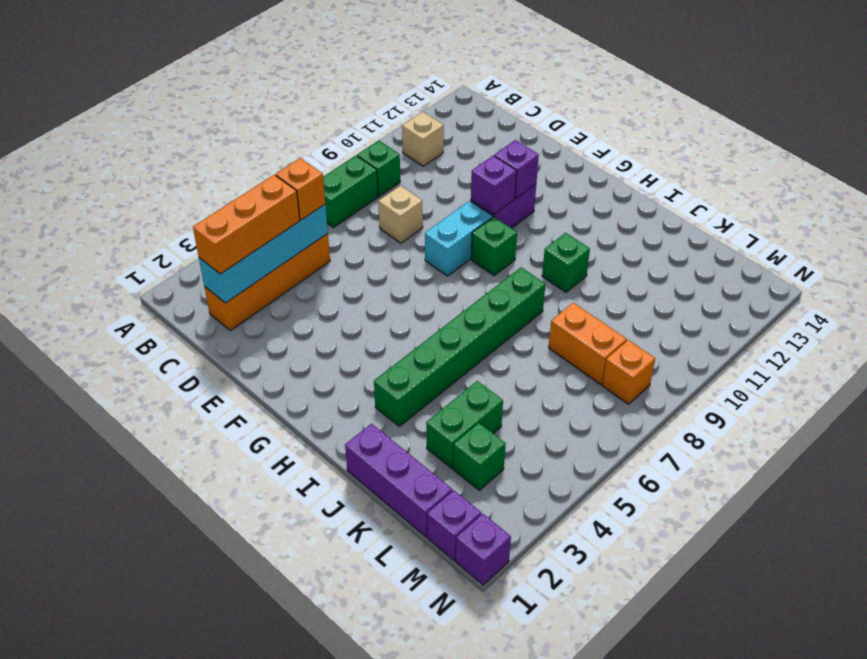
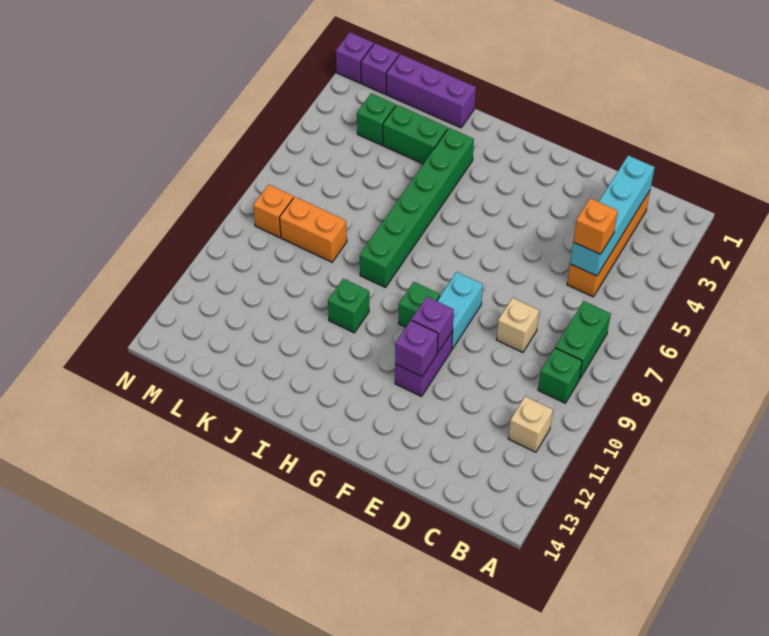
orange 1x3 brick [193,175,300,274] -> none
green 1x2 brick [426,381,503,468] -> green 1x2 brick turned to [383,105,448,164]

